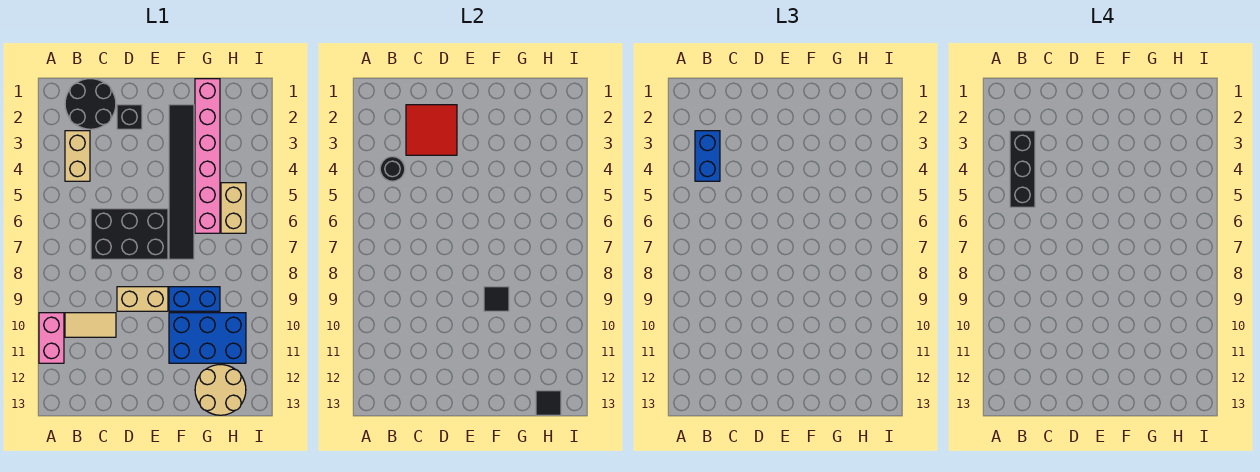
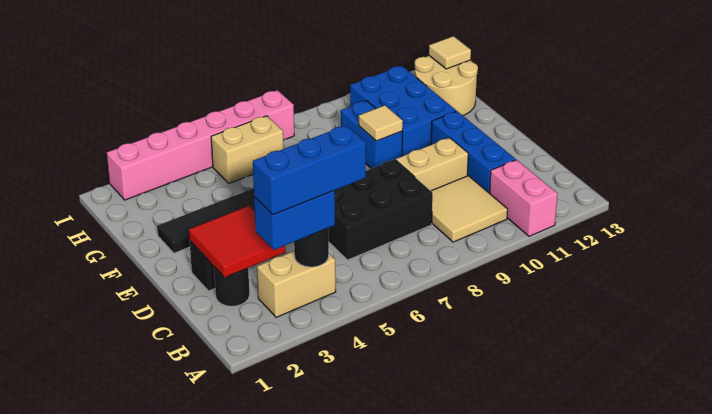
pink 1x2 brick [39,313,64,363] -> pink 1x2 brick turned to [490,160,558,236]
black 2x2 round brick [65,79,116,129] -> black 1x1 round brick [214,267,250,306]
black 1x3 brick [1010,131,1035,207] -> blue 1x3 brick [253,125,366,215]
tan 1x2 tile [65,313,116,337] -> tan 2x2 tile [431,176,508,242]
black 2x3 brick [91,209,168,259] -> black 2x3 brick turned to [328,159,433,260]
none -> blue 1x3 brick [431,111,516,193]
tan 1x2 brick [117,287,168,311] -> tan 1x2 brick turned to [396,138,468,191]
black 1x1 tile [484,287,509,311] -> tan 1x1 tile [359,105,403,141]
pink 1x6 brick [195,79,220,233] -> pink 1x6 brick moved to [107,90,294,200]
black 1x1 tile [536,391,561,415] -> tan 1x1 tile [429,36,471,69]

